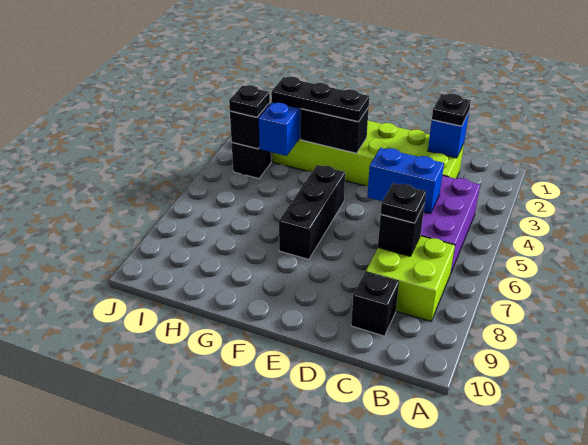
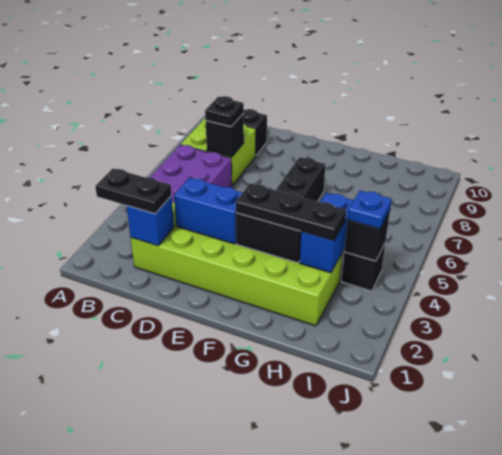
black 1x1 plate [432,94,471,126] -> black 1x2 plate [95,168,172,214]
blue 1x2 brick [367,148,444,214] -> blue 1x2 brick moved to [174,178,243,244]
black 1x1 plate [229,85,270,117] -> blue 1x1 plate [348,190,392,229]

